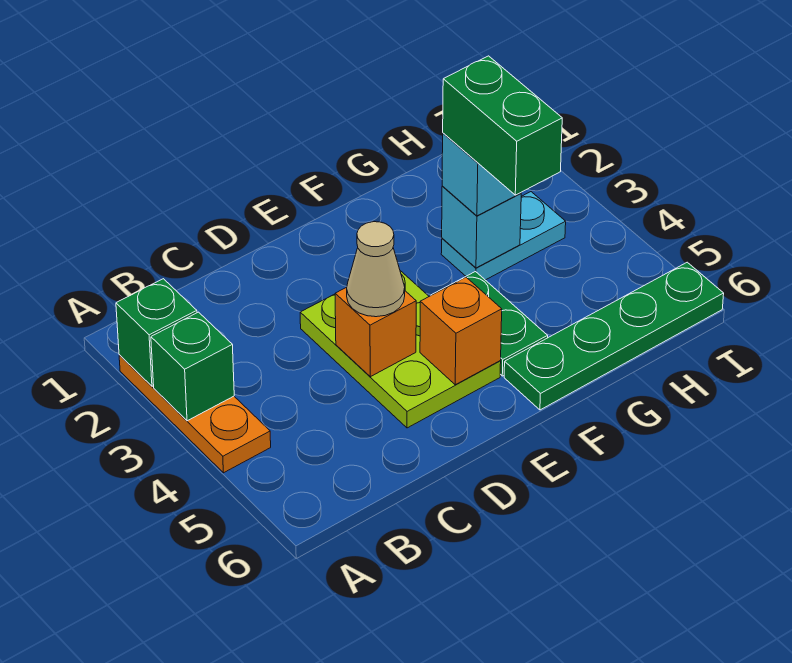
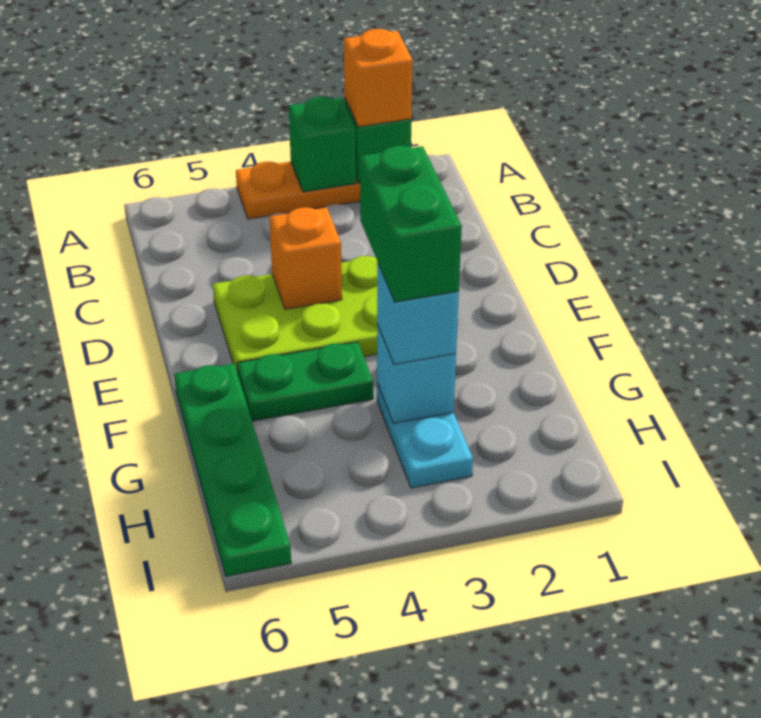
tan 1x1 cone [347,222,405,317] -> none
orange 1x1 brick [420,277,502,385] -> orange 1x1 brick moved to [344,29,413,127]
green 1x2 brick [443,56,562,195] -> green 1x2 brick turned to [360,146,462,302]

